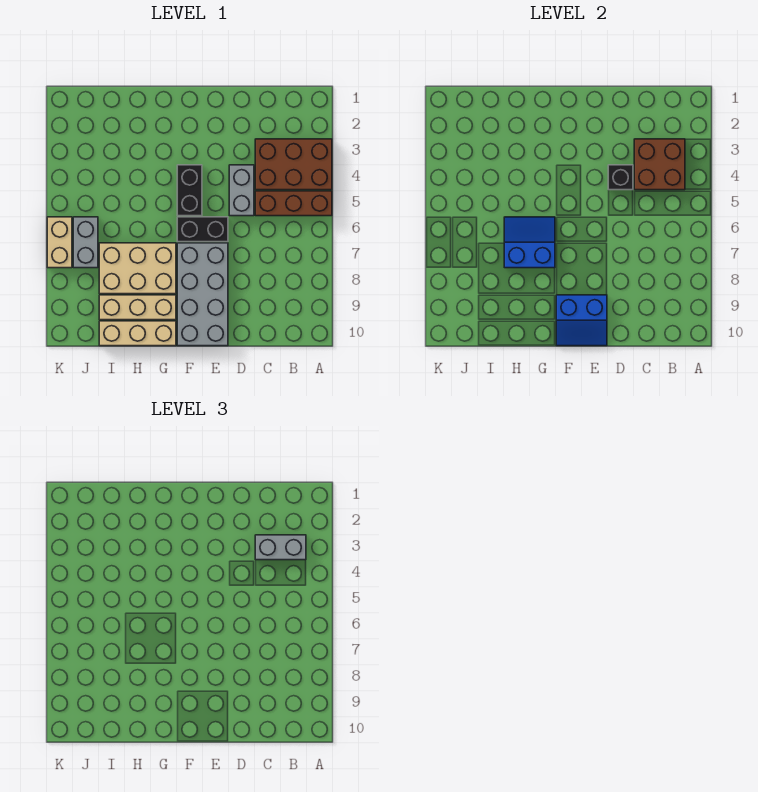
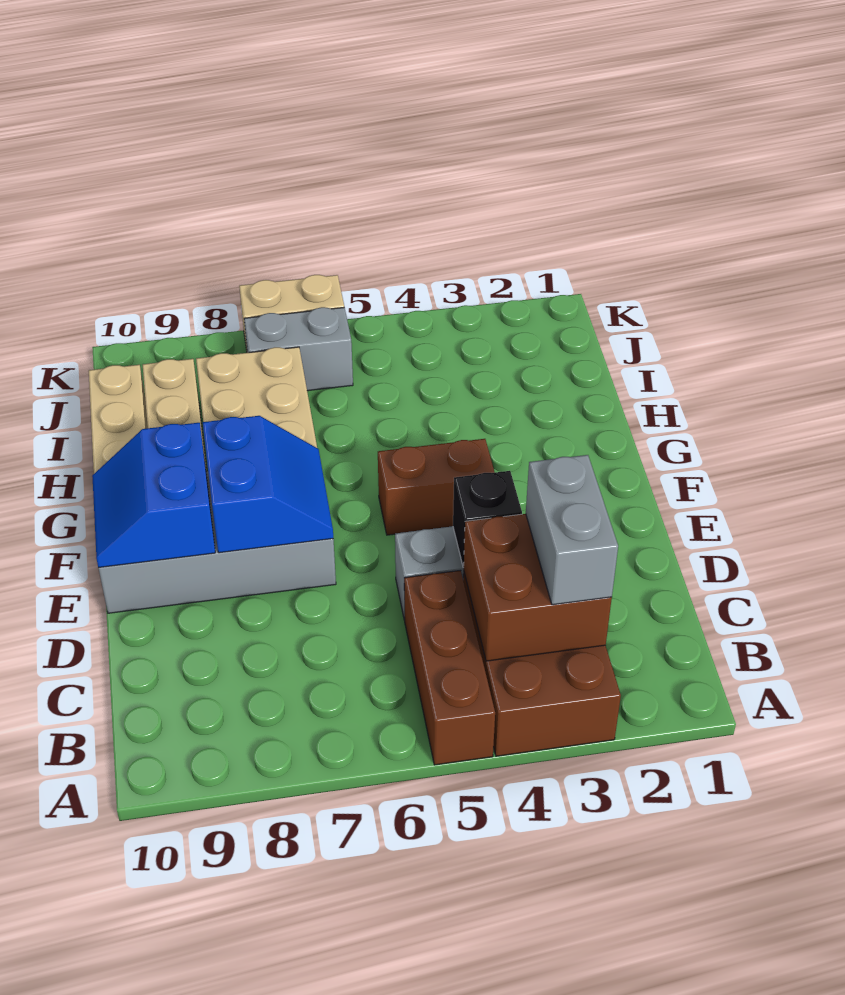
black 1x2 brick [177,217,228,242] -> none
black 1x2 brick [177,165,202,216] -> brown 1x2 brick [378,439,495,535]
blue 2x2 slope [504,217,555,268] -> blue 2x2 slope moved to [203,416,333,553]

